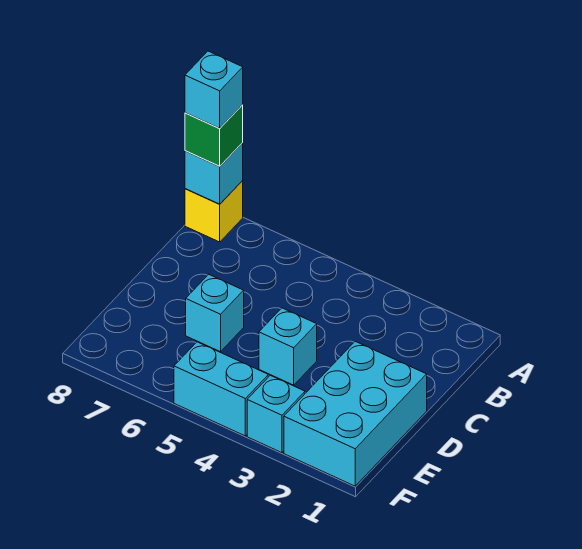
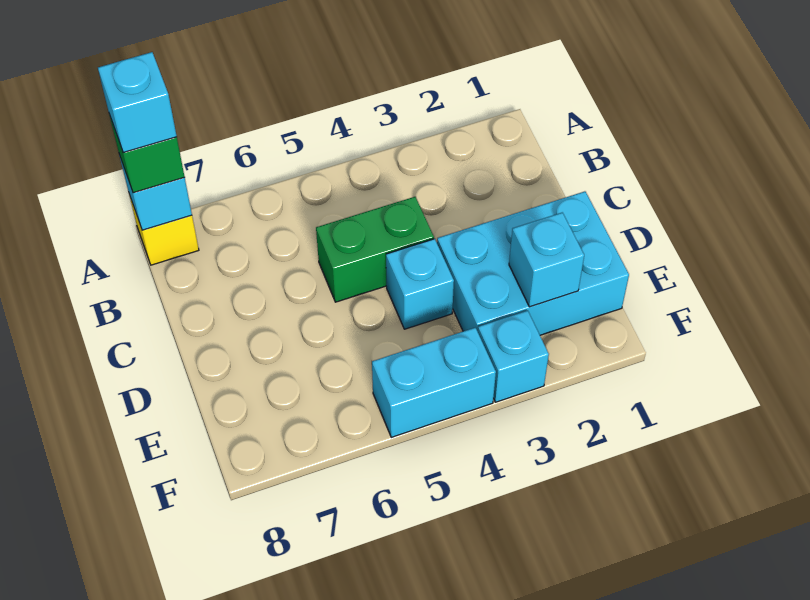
none -> green 1x2 brick [316,197,434,302]
cyan 2x3 brick [284,341,427,486] -> cyan 2x3 brick turned to [437,191,629,335]
cyan 1x1 brick [186,275,244,352] -> cyan 1x1 brick moved to [509,213,584,307]

